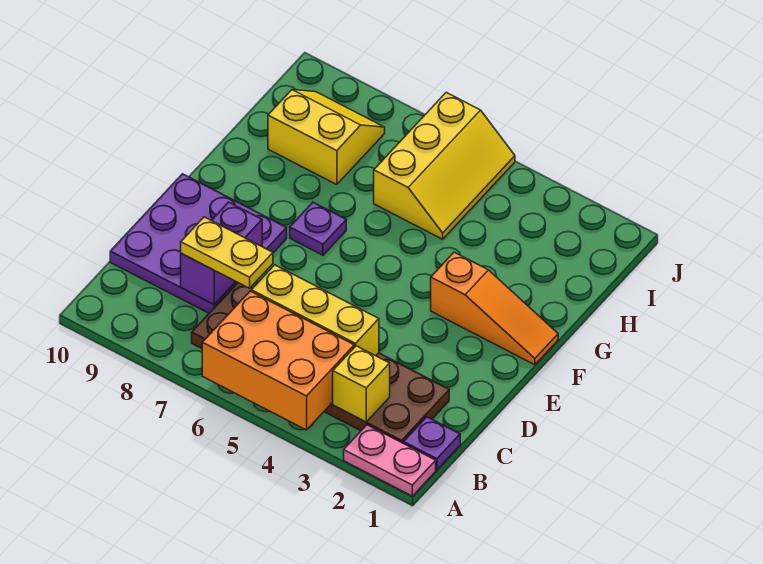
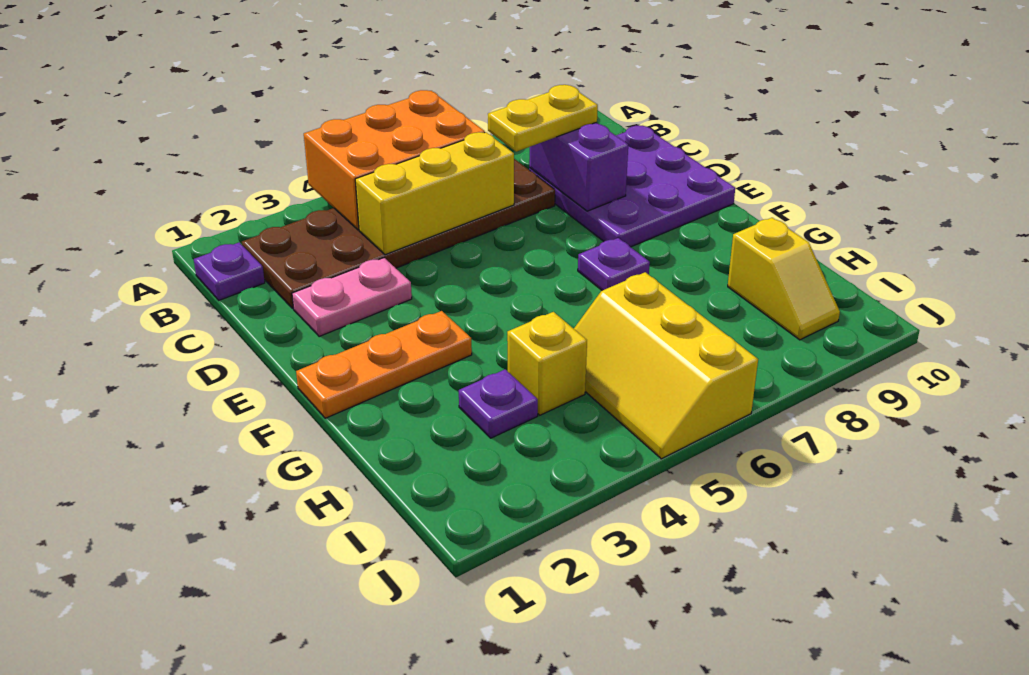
pink 1x2 plate [344,425,436,496] -> pink 1x2 plate moved to [292,258,412,336]
yellow 1x1 brick [333,346,390,422] -> yellow 1x1 brick moved to [507,312,587,415]
orange 1x3 slope [431,252,558,365] -> orange 1x3 plate [296,311,472,418]
none -> purple 1x1 plate [459,369,538,438]
yellow 2x2 slope [268,90,385,185] -> yellow 1x2 slope [728,218,840,340]

